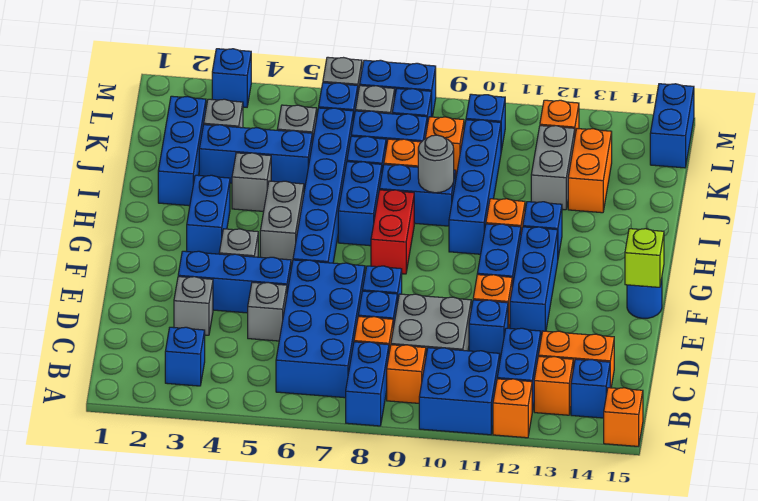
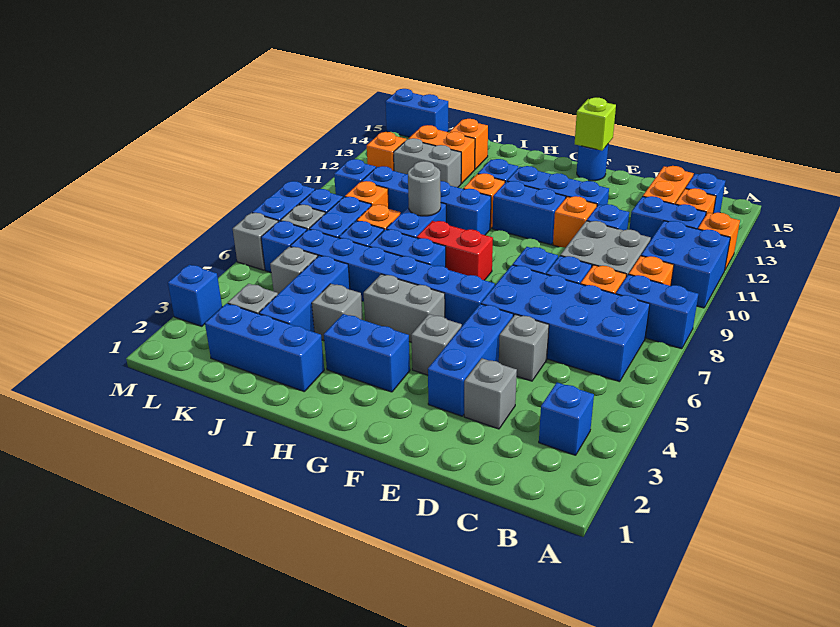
orange 1x1 brick [604,388,643,446] -> orange 1x1 brick moved to [450,119,488,169]

